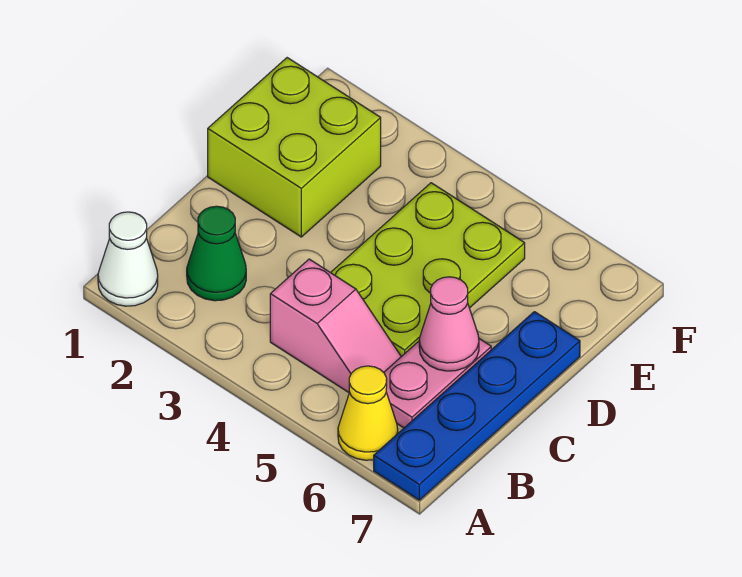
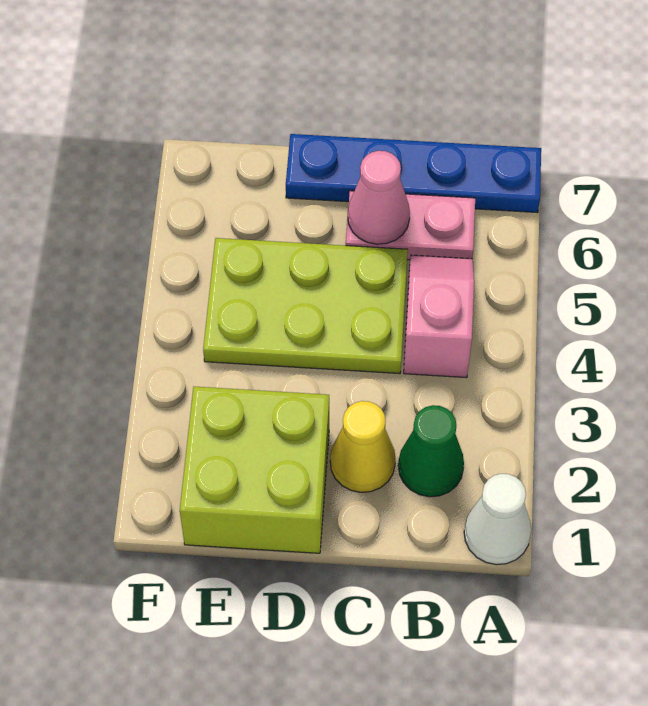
yellow 1x1 cone [338,366,398,460] -> yellow 1x1 cone moved to [330,401,395,492]

